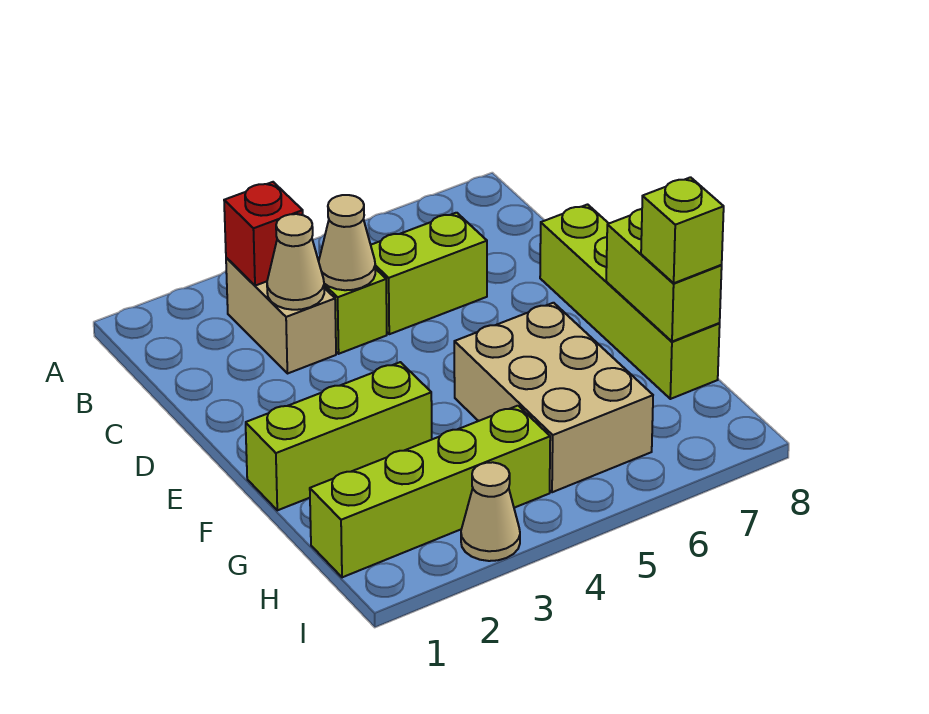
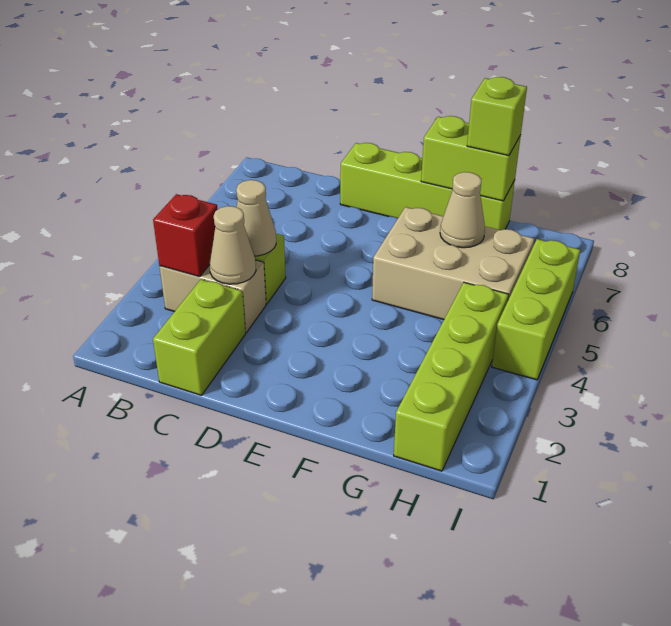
lime 1x2 brick [371,213,487,334] -> lime 1x2 brick moved to [153,279,246,395]
lime 1x3 brick [246,362,432,510] -> lime 1x3 brick moved to [492,239,580,380]
tan 1x1 cone [461,462,520,561] -> tan 1x1 cone moved to [440,172,485,248]

